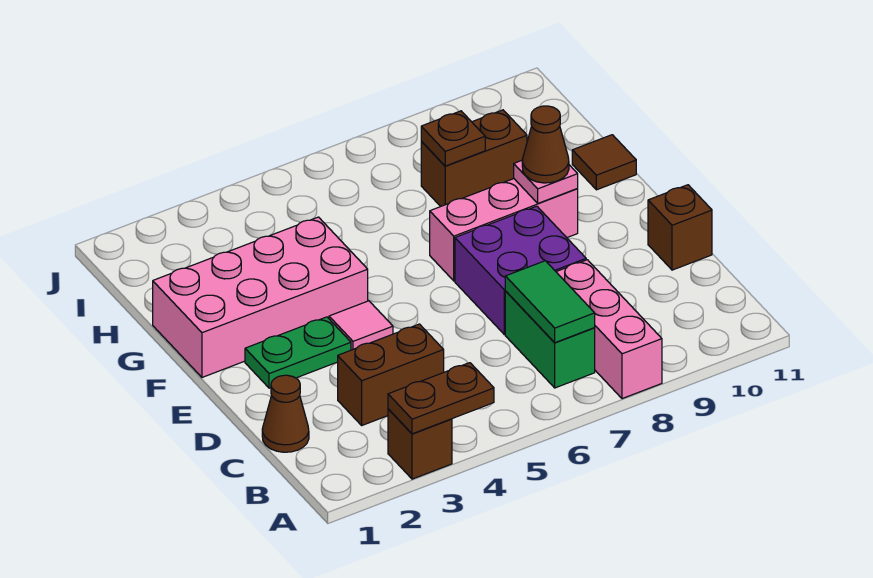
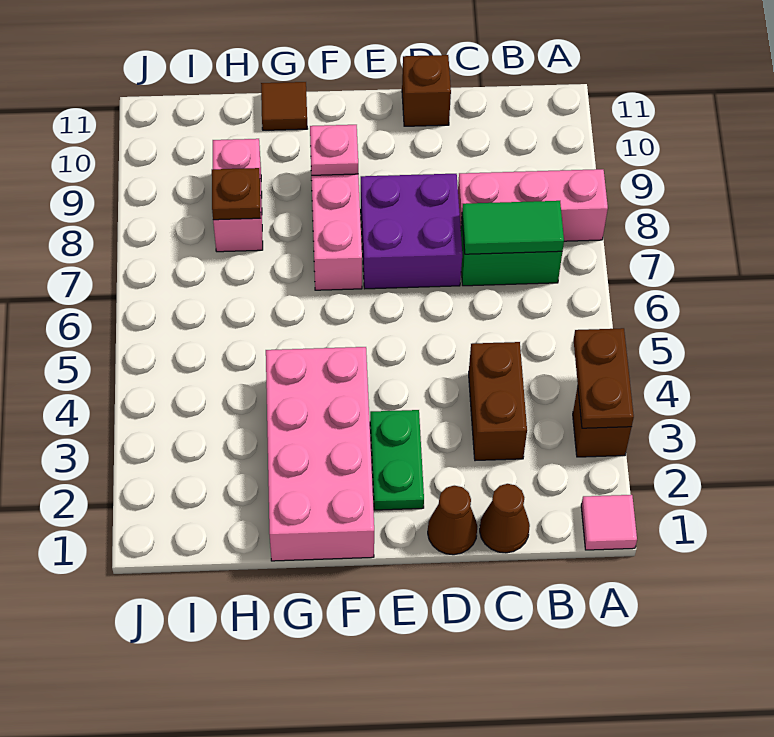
pink 1x1 tile [329,301,393,350] -> pink 1x1 tile moved to [581,495,637,550]
brown 1x1 cone [522,106,569,183] -> brown 1x1 cone moved to [428,486,477,555]
brown 1x2 brick [421,110,527,206] -> pink 1x2 brick [213,139,263,252]

